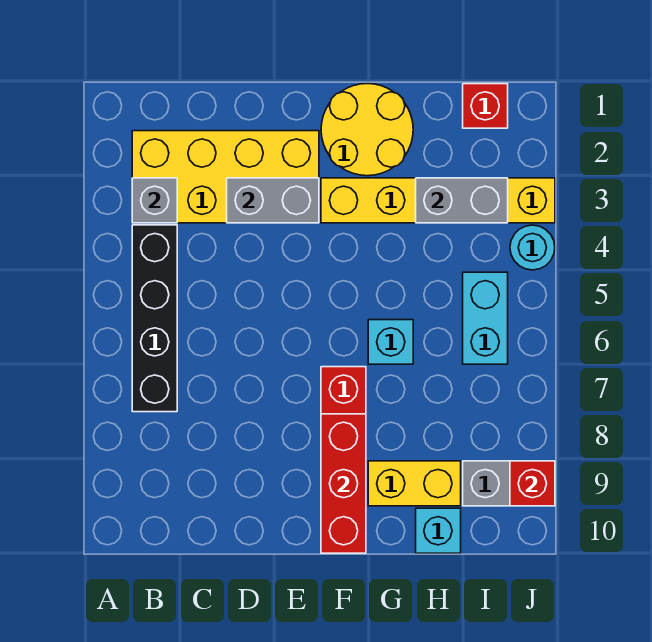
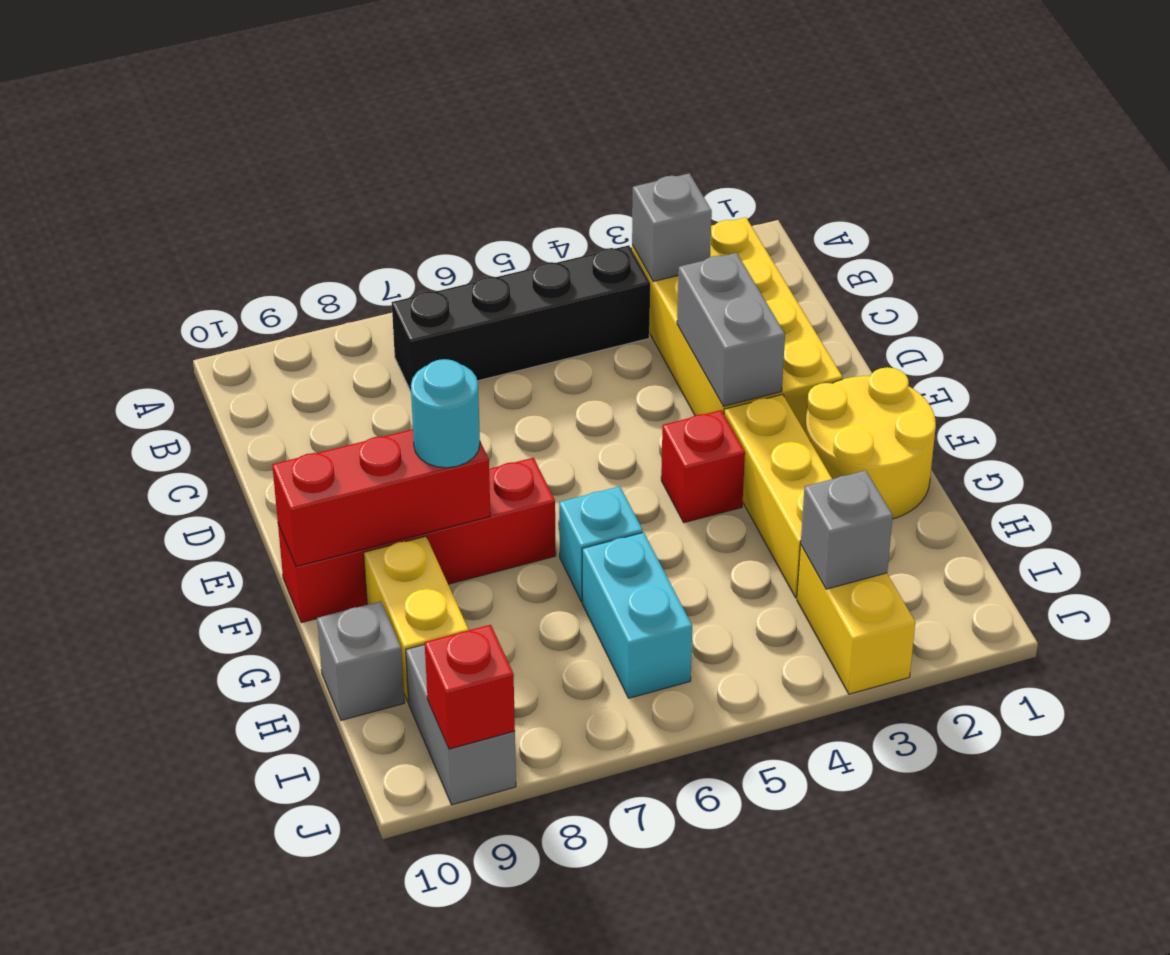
grey 1x2 brick [416,178,508,223] -> grey 1x1 brick [801,470,893,589]
cyan 1x1 brick [416,508,461,553] -> grey 1x1 brick [317,601,405,720]
red 1x1 brick [463,84,508,128] -> red 1x1 brick moved to [661,410,745,523]
cyan 1x2 brick [463,272,508,364] -> cyan 1x2 brick turned to [582,532,692,698]
cyan 1x1 round brick [510,225,555,270] -> cyan 1x1 round brick moved to [411,359,480,468]

